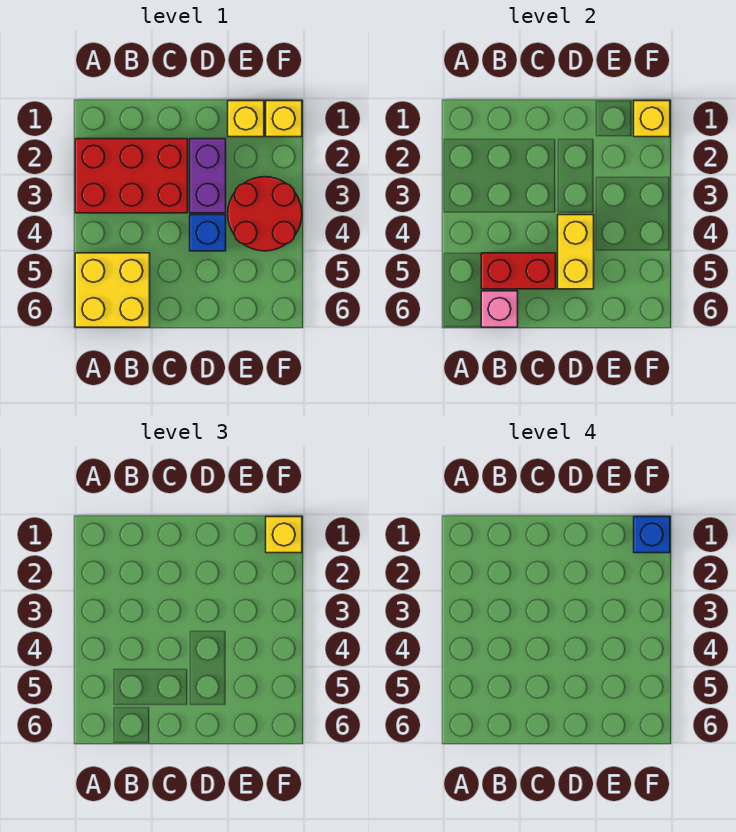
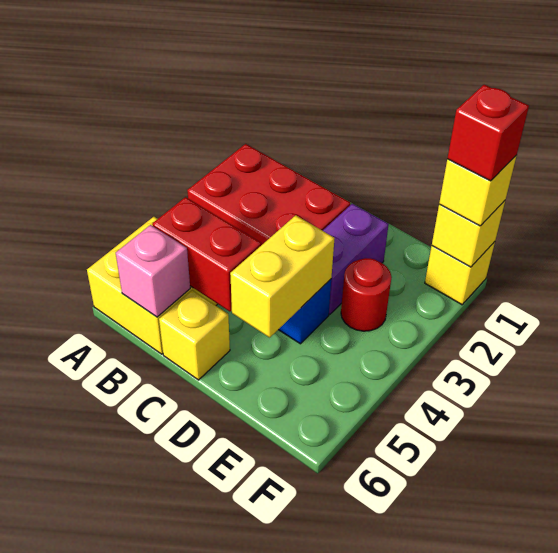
yellow 1x1 brick [228,101,264,137] -> yellow 1x1 brick moved to [159,290,230,380]
red 2x2 round brick [228,177,302,251] -> red 1x1 round brick [341,258,392,331]
blue 1x1 brick [634,517,670,553] -> red 1x1 brick [447,85,529,181]

